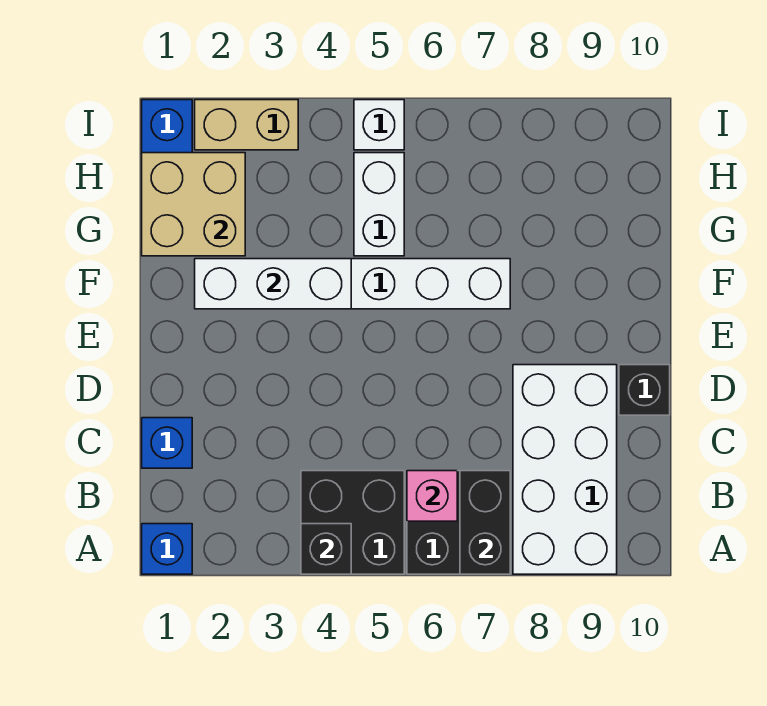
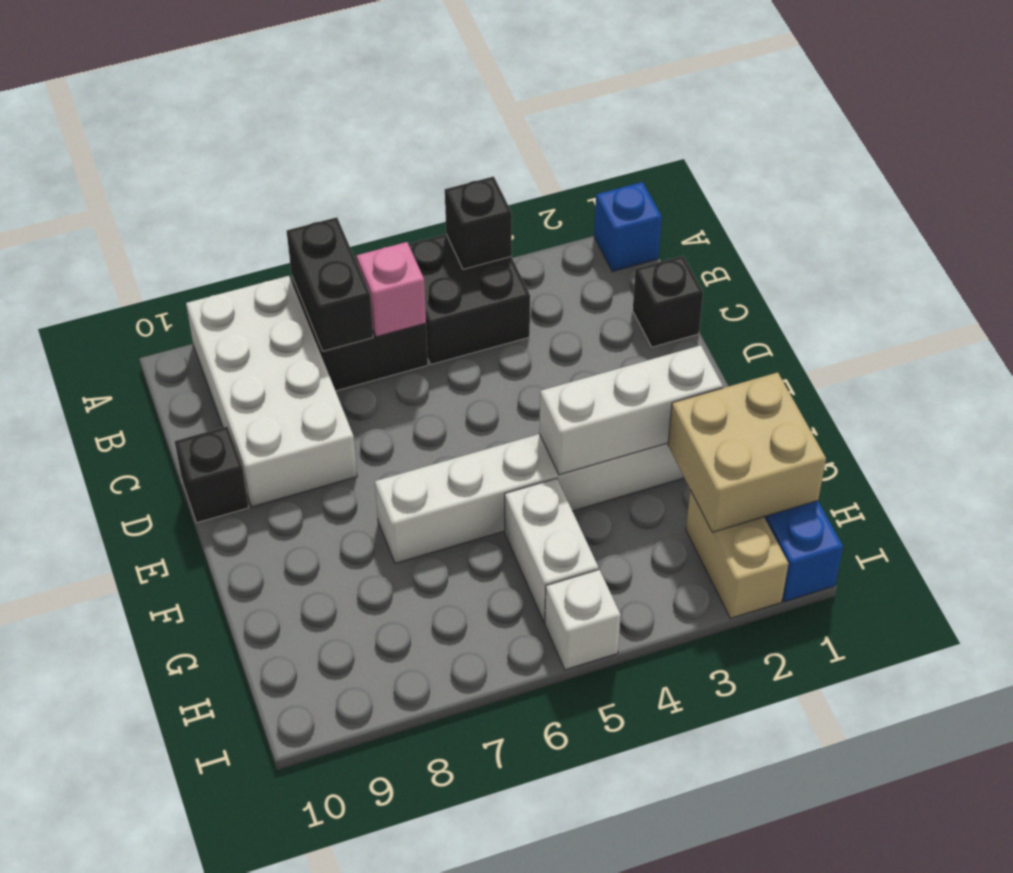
blue 1x1 brick [142,418,192,468] -> black 1x1 brick [633,256,703,347]
tan 1x2 brick [195,100,298,150] -> tan 1x2 brick turned to [686,490,788,618]

